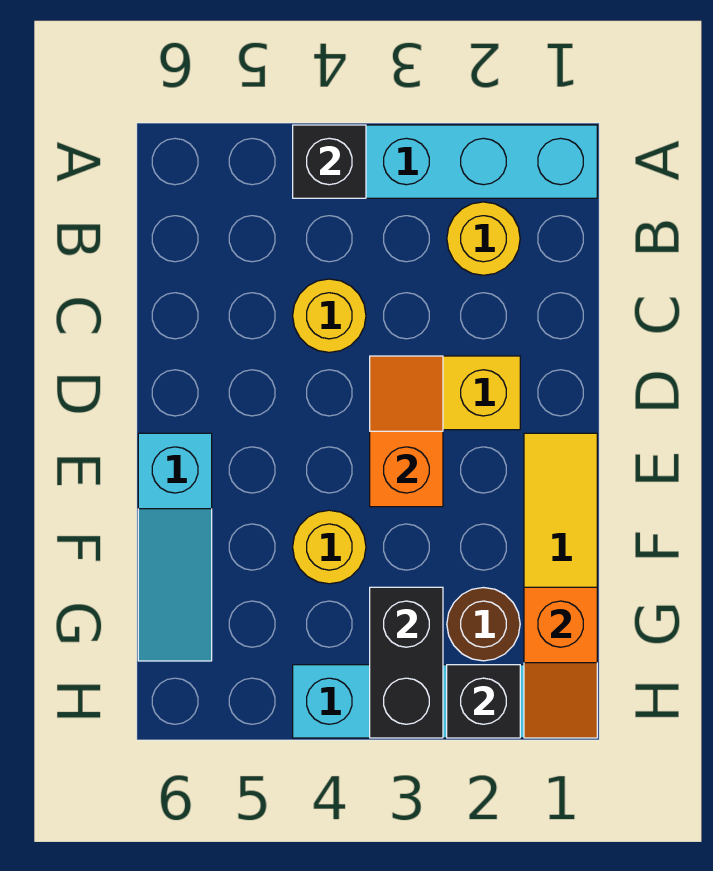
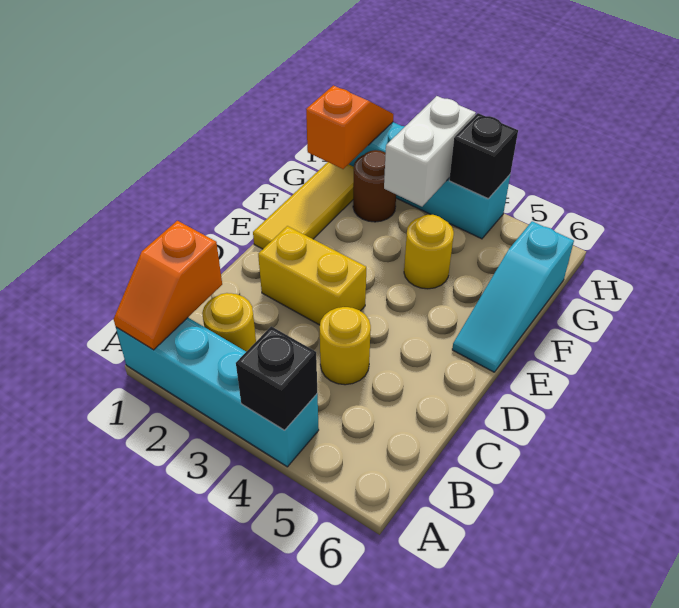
orange 1x2 slope [370,356,443,507] -> orange 1x2 slope moved to [114,221,222,350]
cyan 1x3 slope [138,433,212,661] -> cyan 1x3 slope turned to [452,221,574,372]
black 1x2 brick [370,587,443,738] -> white 1x2 brick [384,96,476,206]
black 1x1 brick [447,665,520,738] -> black 1x1 brick moved to [449,113,518,198]

